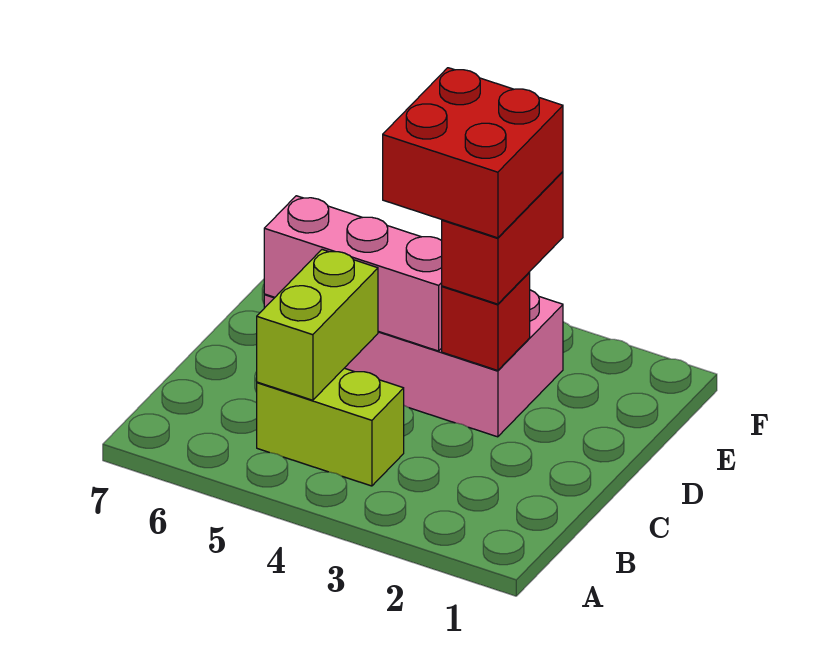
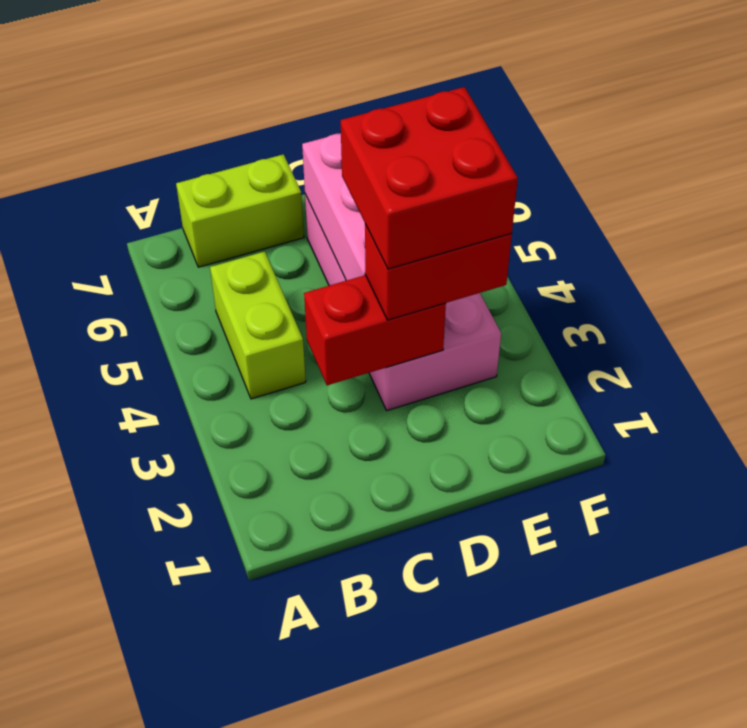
lime 1x2 brick [257,250,378,400] -> lime 1x2 brick moved to [176,154,304,267]
red 1x1 brick [442,273,530,371] -> red 1x2 brick [304,275,446,385]

